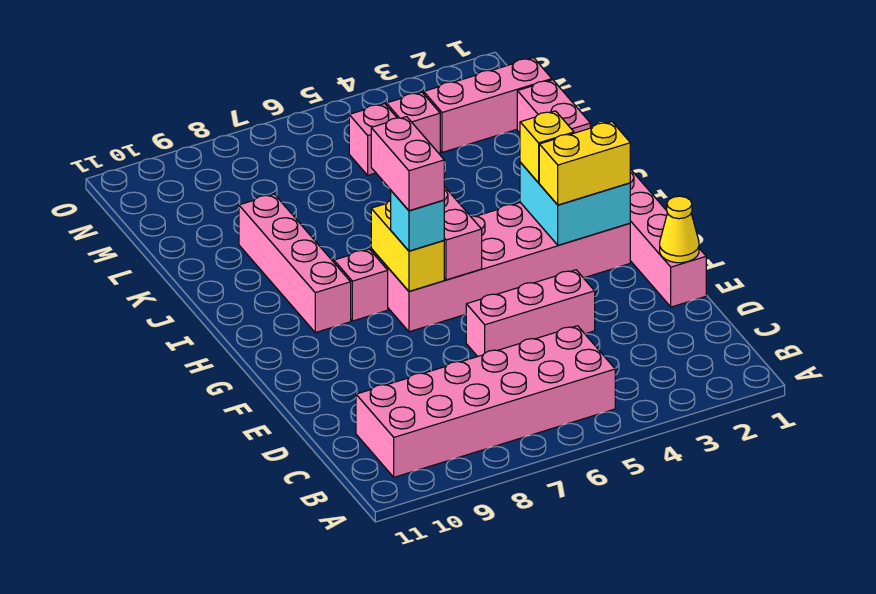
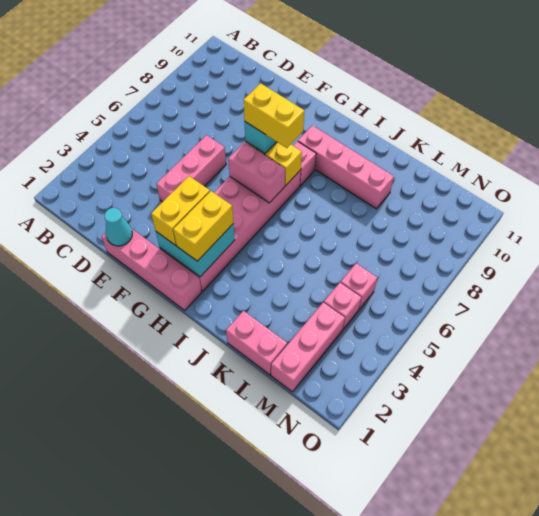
pink 2x6 brick [356,326,615,477] -> none
yellow 1x1 cone [660,196,699,263] -> cyan 1x1 cone [105,208,132,246]
pink 1x2 brick [371,117,444,211] -> yellow 1x2 brick [244,83,304,148]
yellow 1x1 brick [520,111,574,183] -> yellow 1x2 brick [173,191,233,261]

